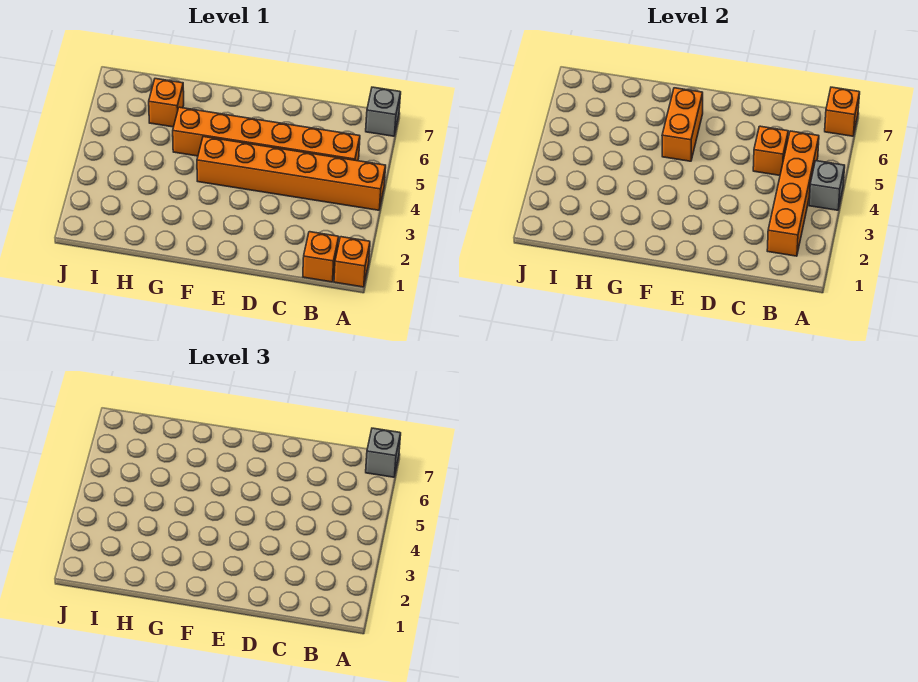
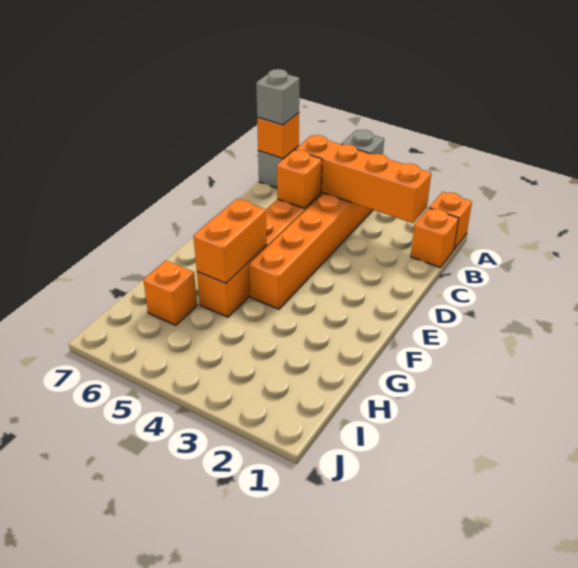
orange 1x2 brick [662,88,703,161] -> orange 1x2 brick turned to [194,199,267,283]

